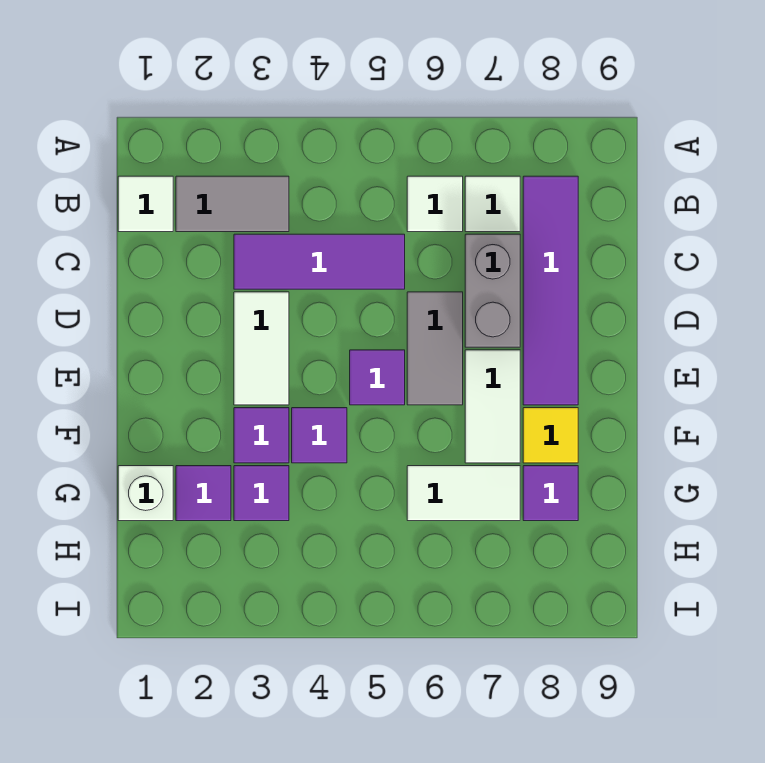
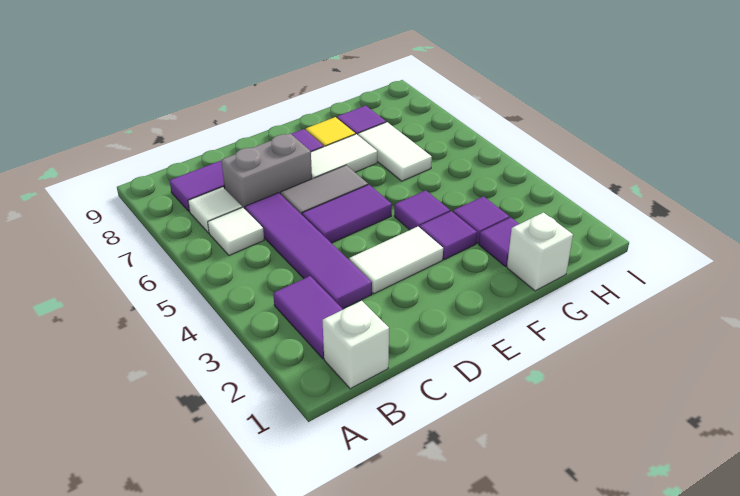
white 1x1 tile [118,176,173,232] -> white 1x1 brick [322,301,389,389]
grey 1x2 tile [176,176,289,232] -> purple 1x2 tile [273,276,343,359]
purple 1x3 tile [234,234,405,289] -> purple 1x4 tile [245,193,372,309]
purple 1x1 tile [350,350,405,405] -> purple 1x2 tile [302,185,392,243]

